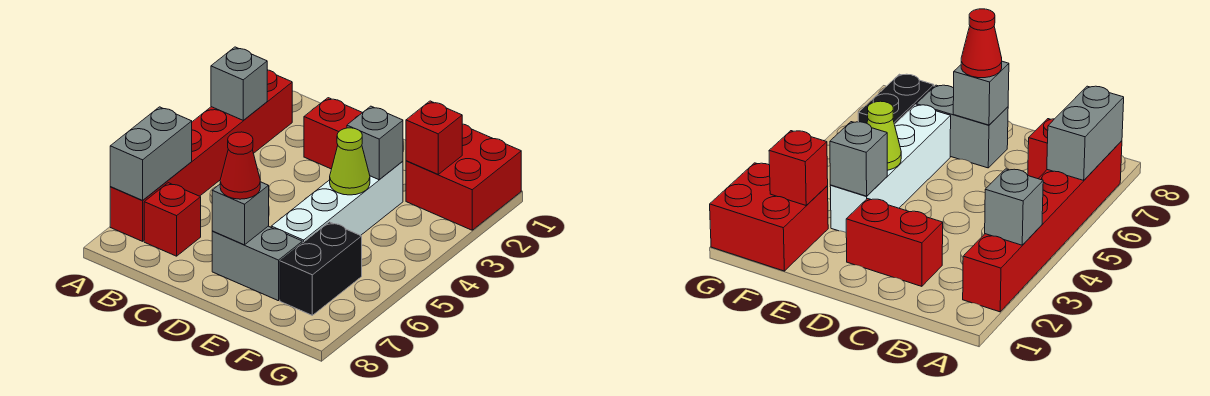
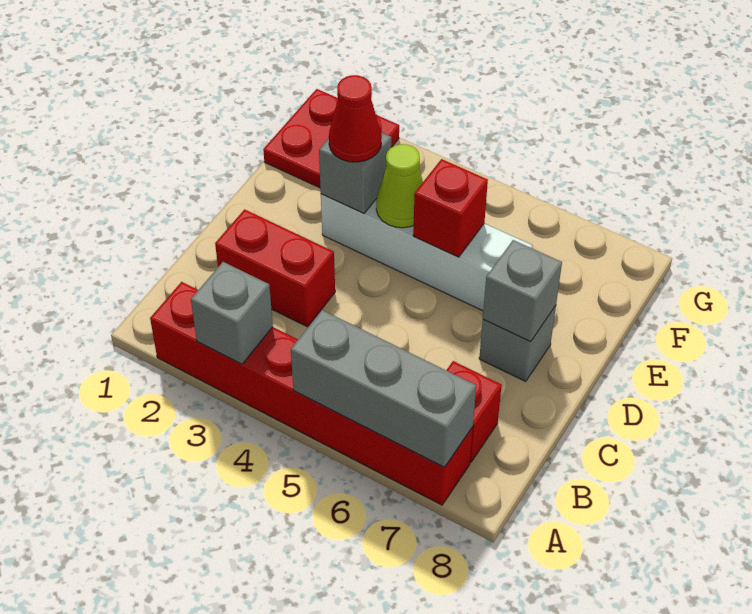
grey 1x2 brick [110,107,192,201] -> grey 1x3 brick [291,310,476,468]
red 1x2 brick [304,98,362,169] -> red 1x2 brick turned to [215,209,335,327]
grey 1x2 brick [212,226,302,301] -> grey 1x1 brick [479,306,556,381]
red 1x1 cone [220,132,260,199] -> red 1x1 cone moved to [329,75,382,162]
red 2x2 brick [406,124,521,230] -> red 2x2 plate [263,89,399,188]
red 1x1 brick [406,101,462,174] -> red 1x1 brick moved to [413,159,488,257]
black 1x2 brick [280,222,362,315] -> none

